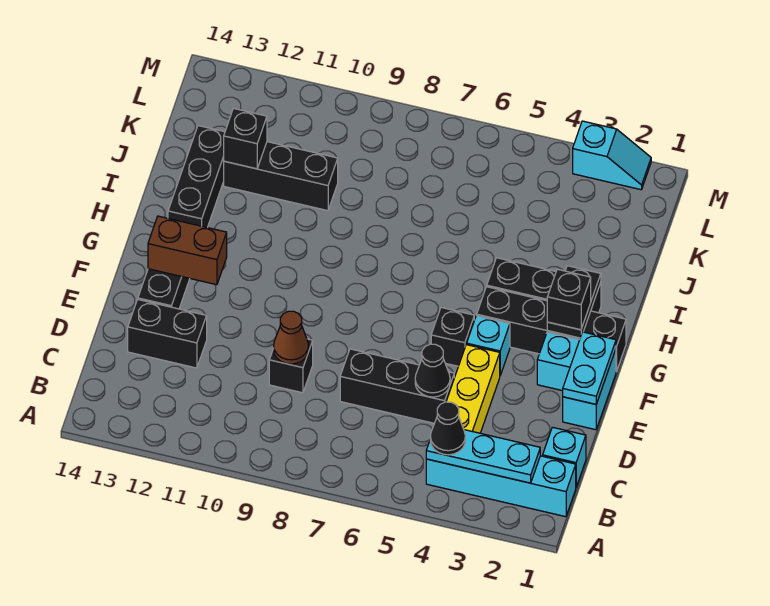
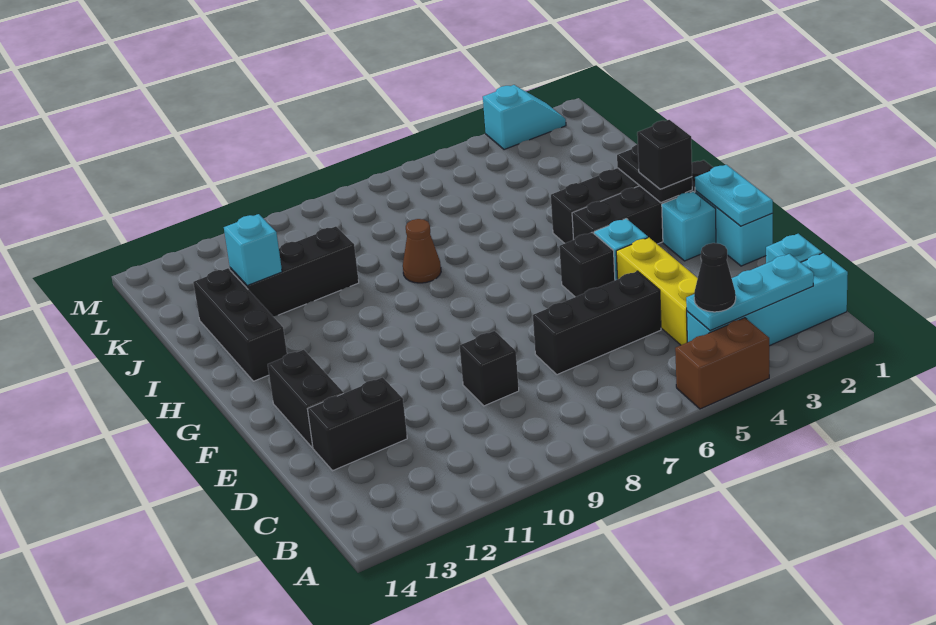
black 1x1 cone [415,344,450,397] -> none
brown 1x1 cone [274,311,309,364] -> brown 1x1 cone moved to [403,219,441,283]
brown 1x2 brick [148,216,227,285] -> brown 1x2 brick moved to [675,318,769,409]
black 1x1 brick [224,108,267,169] -> cyan 1x1 brick [224,214,282,286]

